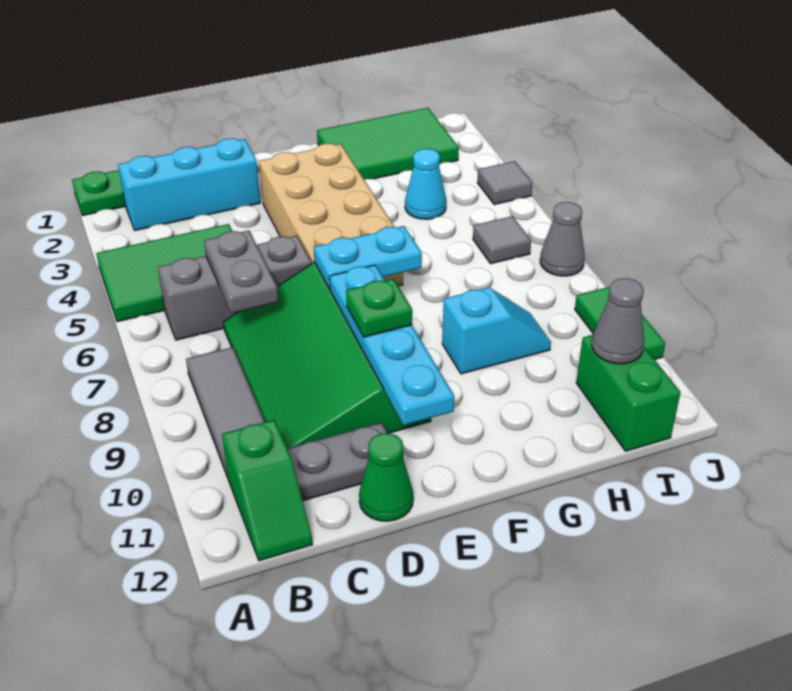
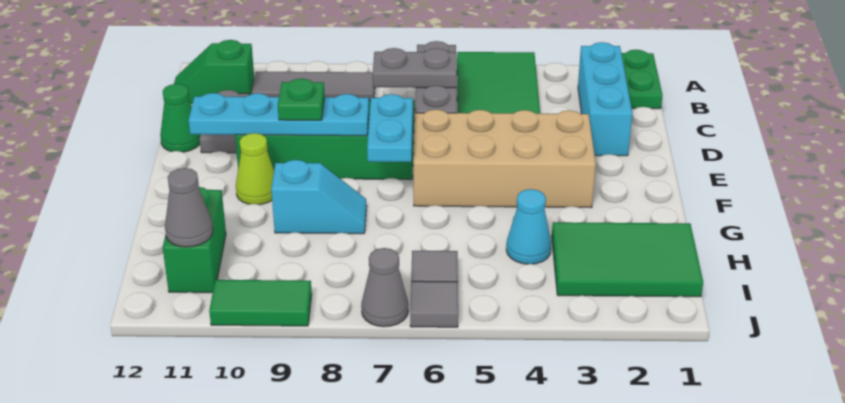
none -> lime 1x1 cone [236,133,274,205]
green 2x3 tile [317,108,459,180] -> green 2x3 tile turned to [552,222,703,297]
cyan 1x2 slope [442,288,551,374] -> cyan 1x2 slope turned to [271,160,367,234]
green 1x2 brick [576,335,681,451] -> green 1x2 brick turned to [163,187,226,293]
grey 1x1 tile [477,161,532,205] -> grey 1x1 tile moved to [410,281,458,327]

